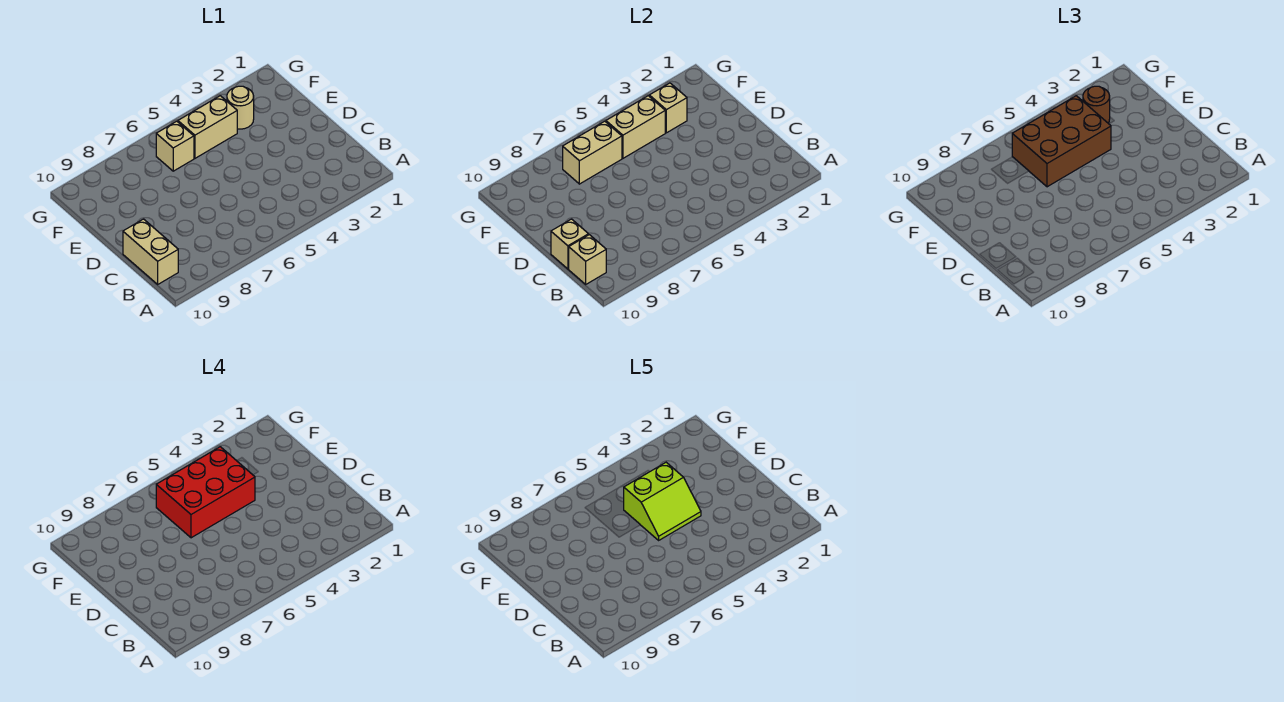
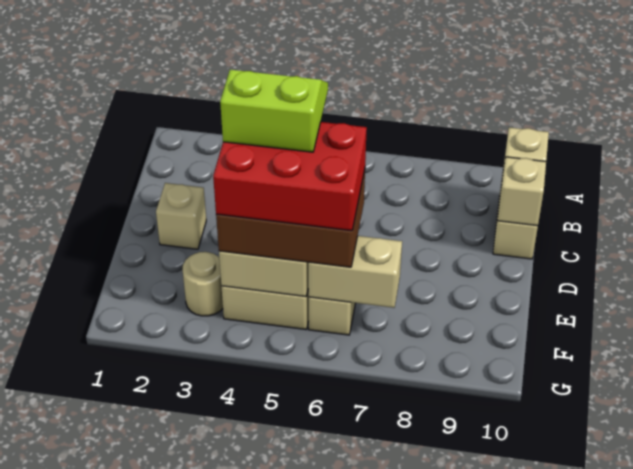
tan 1x1 brick [649,83,687,133] -> tan 1x1 brick moved to [156,183,206,249]
brown 1x1 round brick [1083,86,1110,123] -> none

